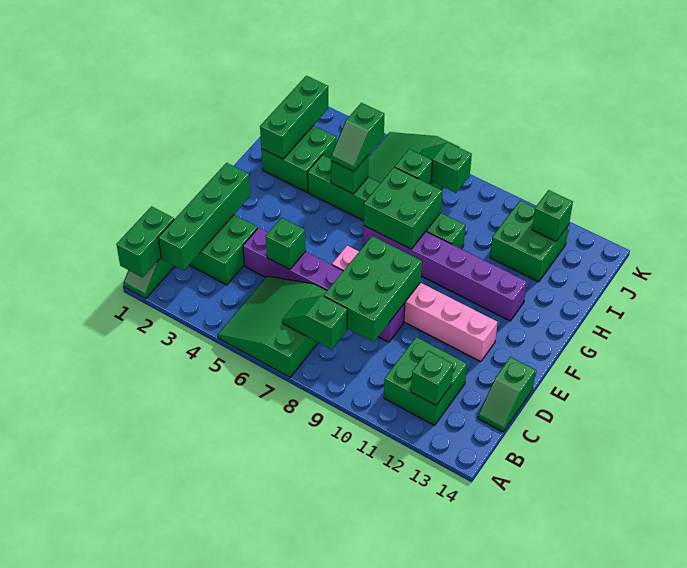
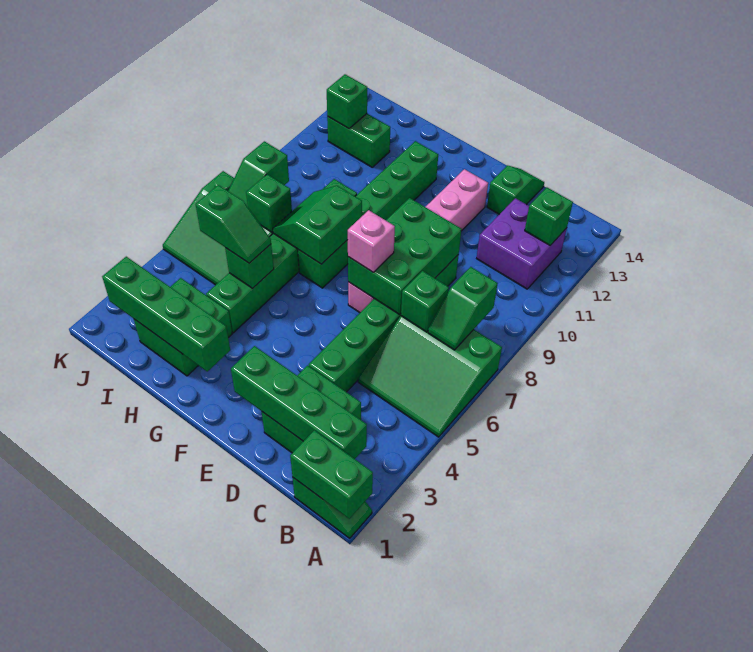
green 2x2 brick [384,337,467,425] -> purple 2x2 brick [477,198,567,289]
green 2x3 brick [324,236,422,342] -> green 2x3 brick turned to [348,198,462,314]
green 1x2 slope [478,357,536,432] -> green 1x2 slope turned to [487,165,544,214]
purple 1x6 brick [243,228,405,342] -> green 1x6 brick [309,254,459,392]
green 1x1 brick [266,218,306,270] -> green 1x1 brick moved to [401,271,449,332]
none -> pink 1x1 brick [348,210,395,272]
purple 1x6 brick [363,226,527,321] -> green 1x6 brick [298,141,438,288]
green 2x2 brick [364,167,442,249] -> green 2x2 slope [273,186,362,264]
green 1x3 brick [260,76,328,159] -> green 1x4 brick [102,257,230,371]
green 2x2 brick [490,200,569,282] -> green 1x2 brick [327,114,390,167]

